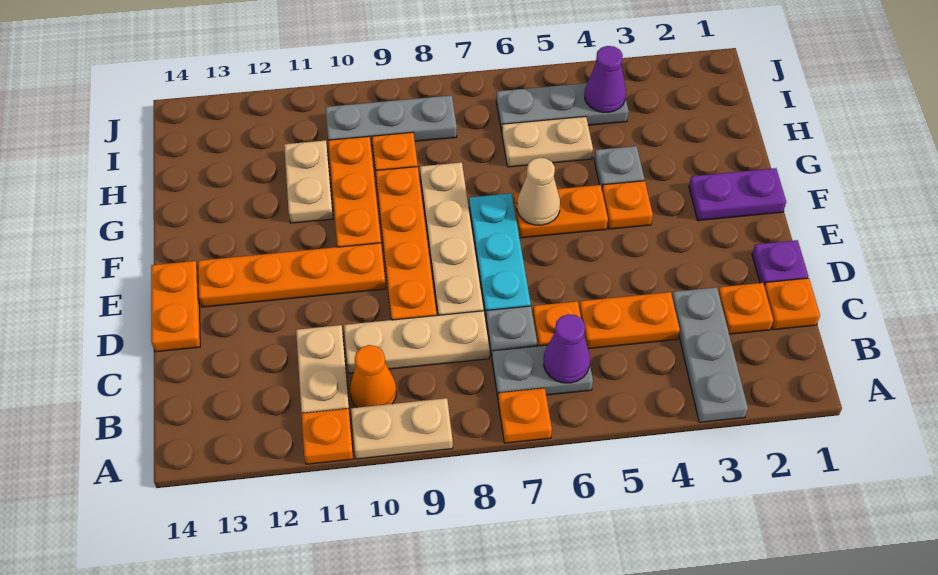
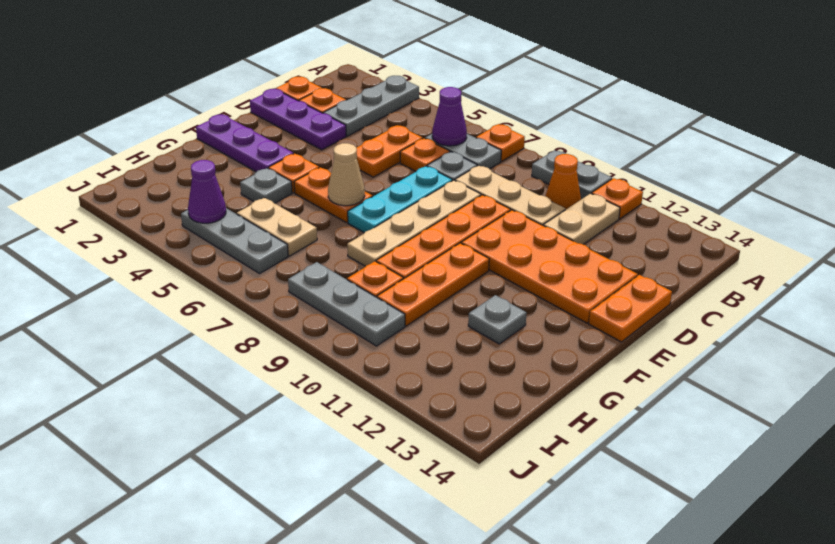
tan 1x2 plate [351,398,453,459] -> grey 1x2 plate [532,150,612,199]
orange 1x2 plate [579,292,680,349] -> orange 1x2 plate turned to [357,125,423,177]
purple 1x1 plate [752,240,808,286] -> purple 1x3 plate [250,89,346,150]
orange 1x4 plate [198,243,386,307] -> orange 2x4 plate [461,210,638,323]
purple 1x2 plate [689,168,786,221] -> purple 1x3 plate [196,115,293,172]
tan 1x2 plate [284,140,333,223] -> none
none -> grey 1x1 plate [468,295,526,344]

